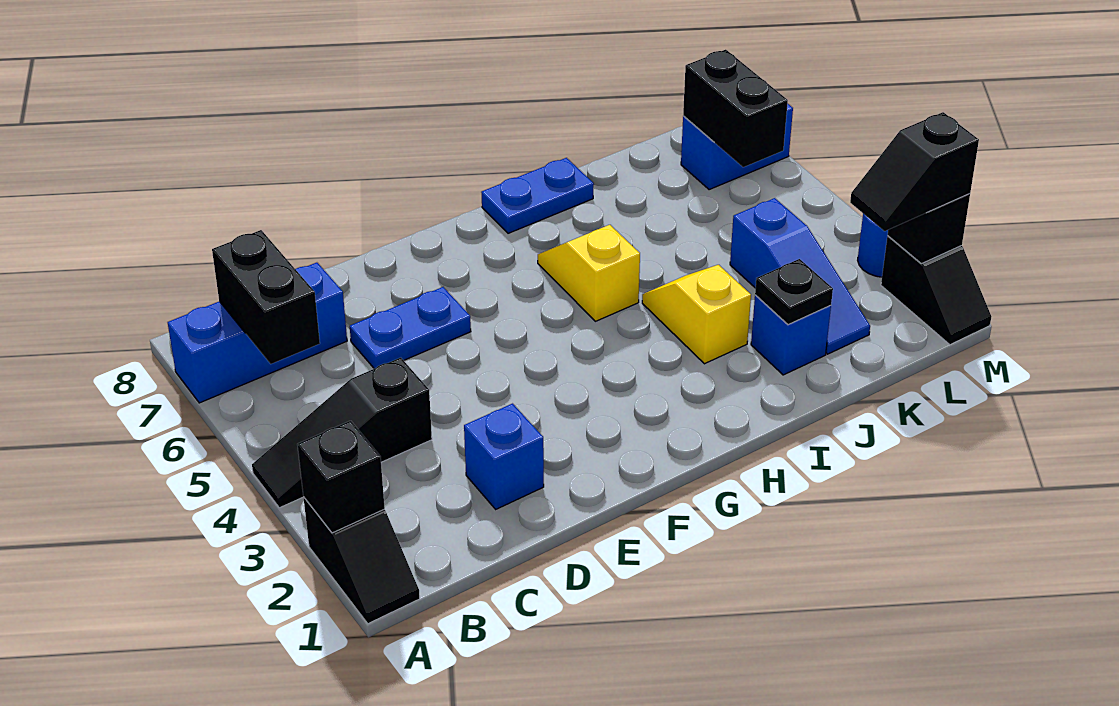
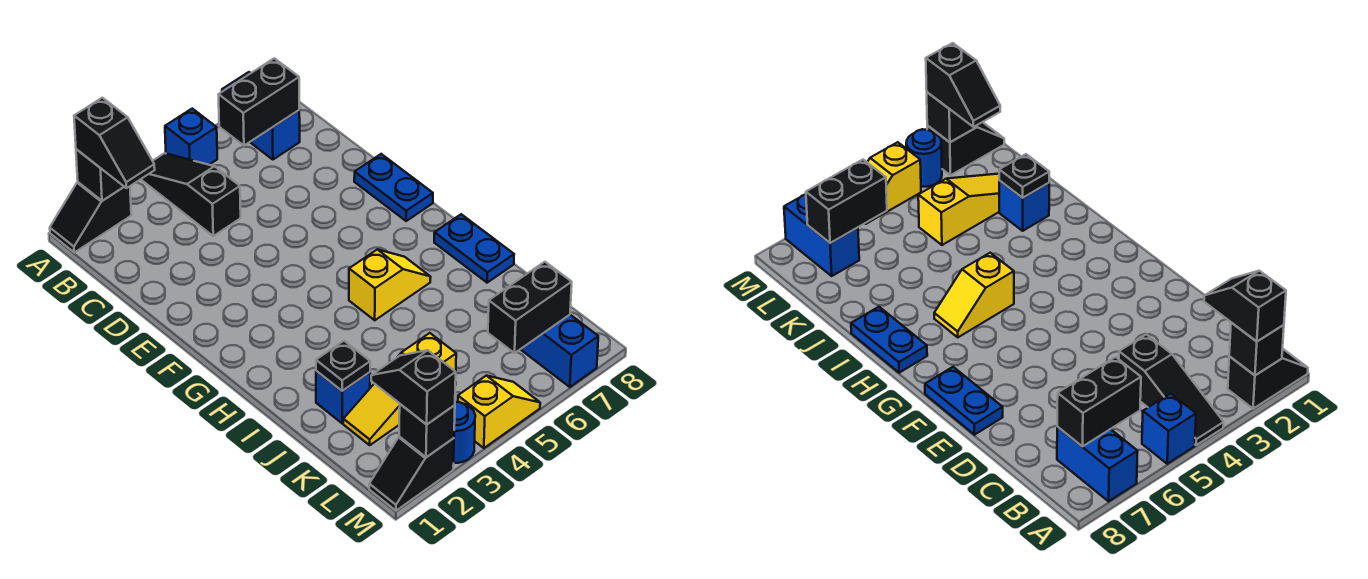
none -> black 1x2 slope [74,98,155,188]
blue 1x3 brick [168,263,347,403] -> blue 1x2 brick [222,72,300,160]
blue 1x1 brick [464,404,544,509] -> blue 1x1 brick moved to [165,109,217,165]
blue 1x2 plate [350,287,471,369] -> blue 1x2 plate moved to [354,154,433,221]
yellow 1x2 slope [642,265,751,364] -> yellow 1x2 slope moved to [458,376,540,448]
blue 1x3 slope [730,198,870,354] -> yellow 1x3 slope [343,333,456,445]

